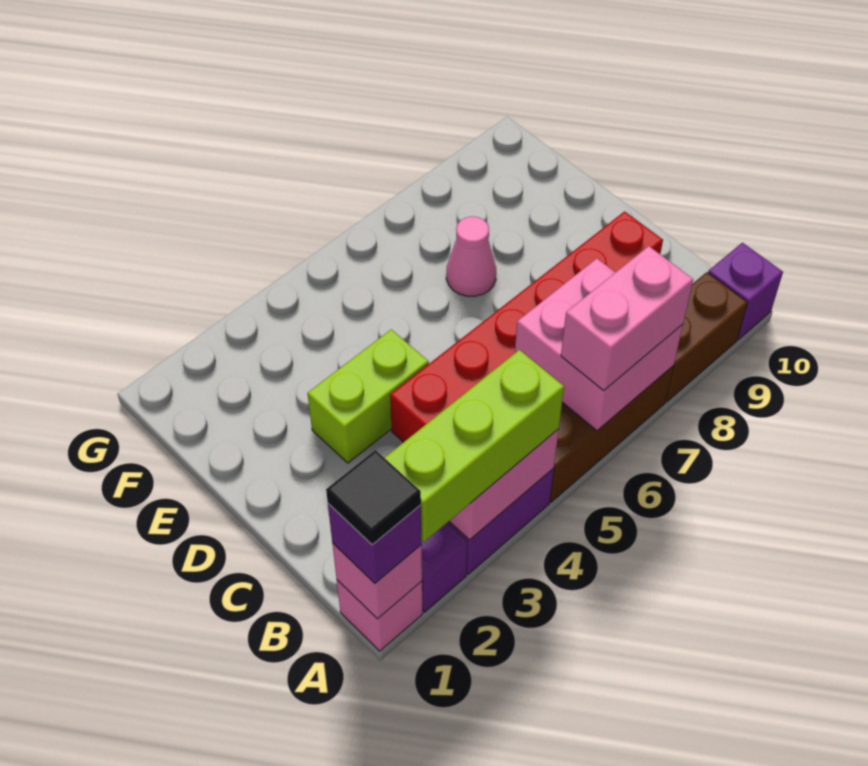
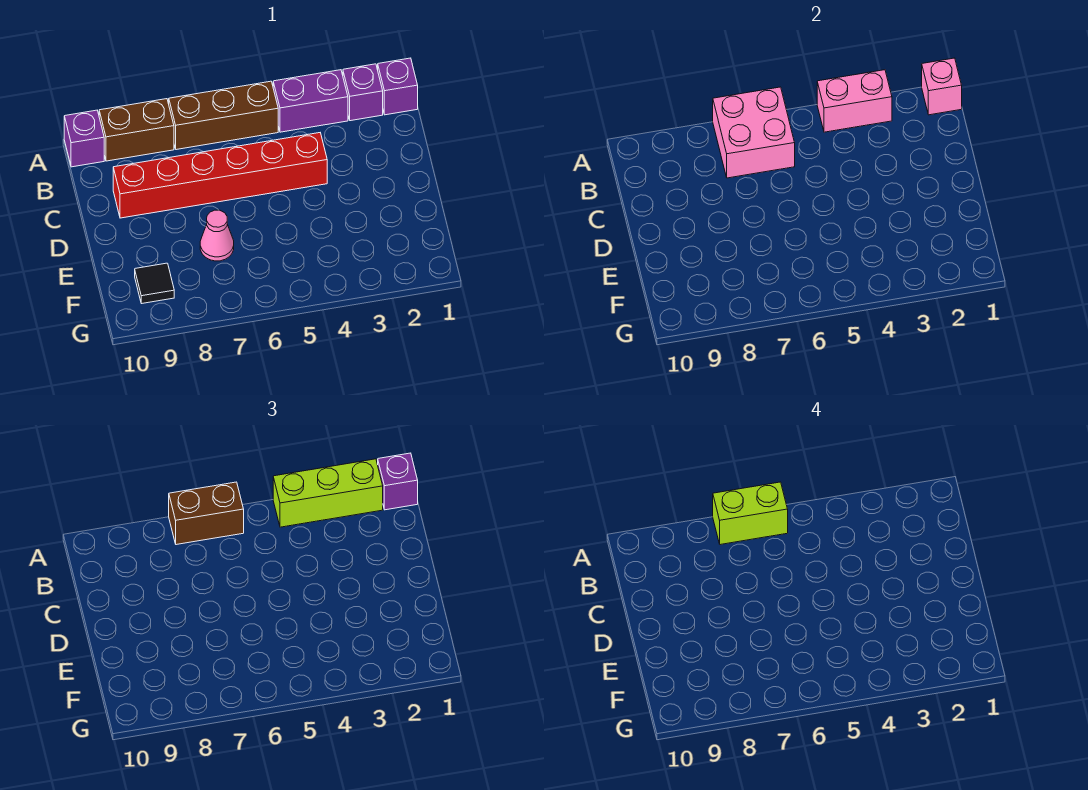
pink 1x1 brick [337,580,422,651] -> purple 1x1 brick [378,58,418,115]
black 1x1 tile [326,450,421,545] -> black 1x1 tile moved to [135,263,174,304]
pink 1x2 brick [561,246,693,391] -> brown 1x2 brick [169,482,244,545]
lime 1x2 brick [307,329,429,463] -> lime 1x2 brick moved to [713,482,788,545]

